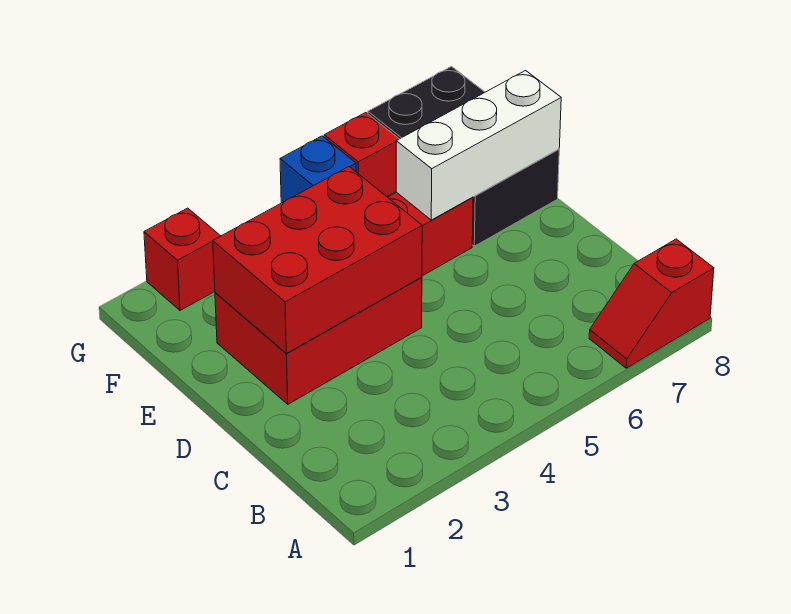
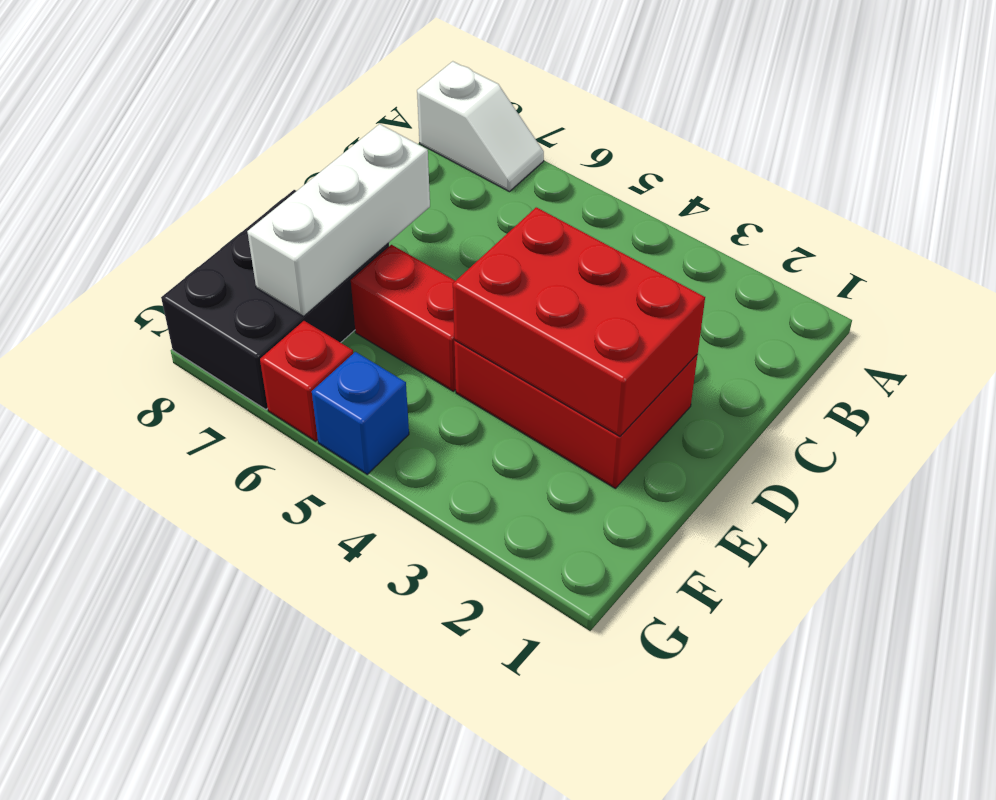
red 1x2 slope [589,239,714,368] -> white 1x2 slope [417,61,544,192]
white 1x3 brick [396,71,561,220] -> white 1x3 brick turned to [247,124,430,316]
red 1x1 brick [144,208,220,310] -> none

